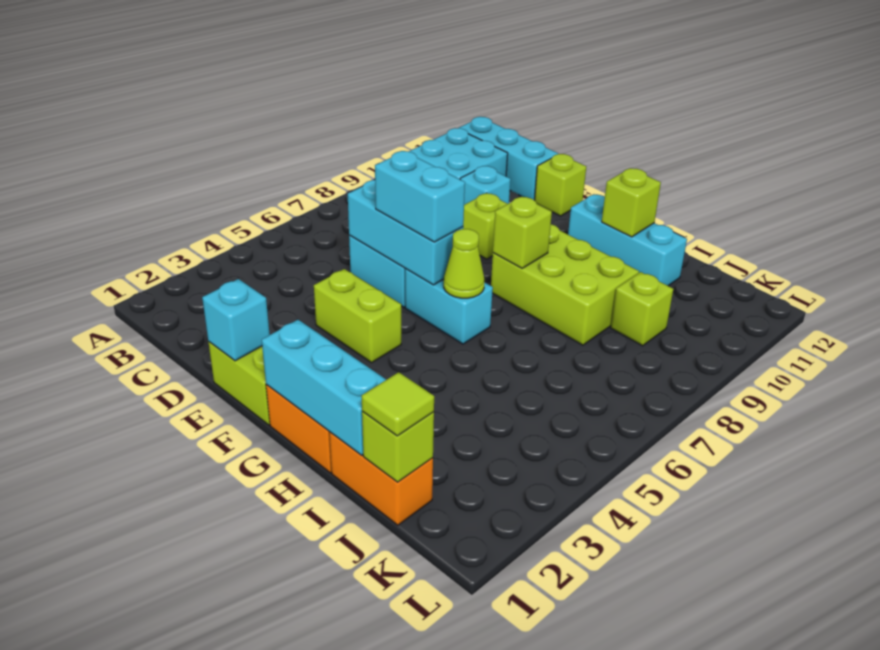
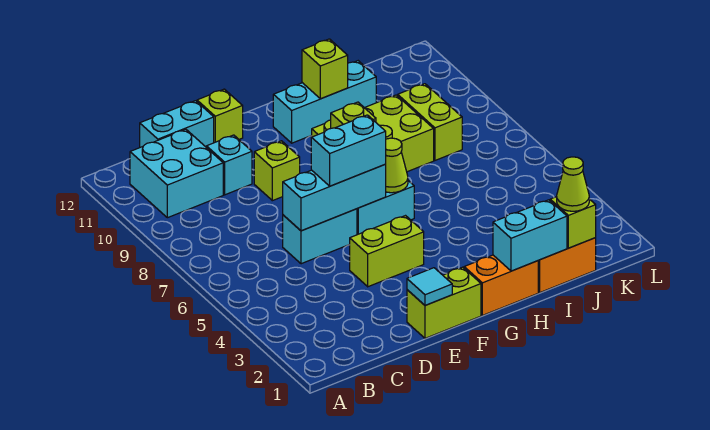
cyan 1x3 brick [459,117,558,201] -> cyan 1x2 brick [140,101,214,148]
cyan 1x1 brick [202,279,270,361] -> cyan 1x1 tile [407,268,452,305]
cyan 1x3 brick [262,320,386,455] -> cyan 1x2 brick [493,200,567,271]
lime 1x1 tile [362,372,434,436] -> lime 1x1 cone [557,157,589,211]
lime 1x1 brick [611,272,673,346] -> lime 1x2 brick [398,84,462,160]

